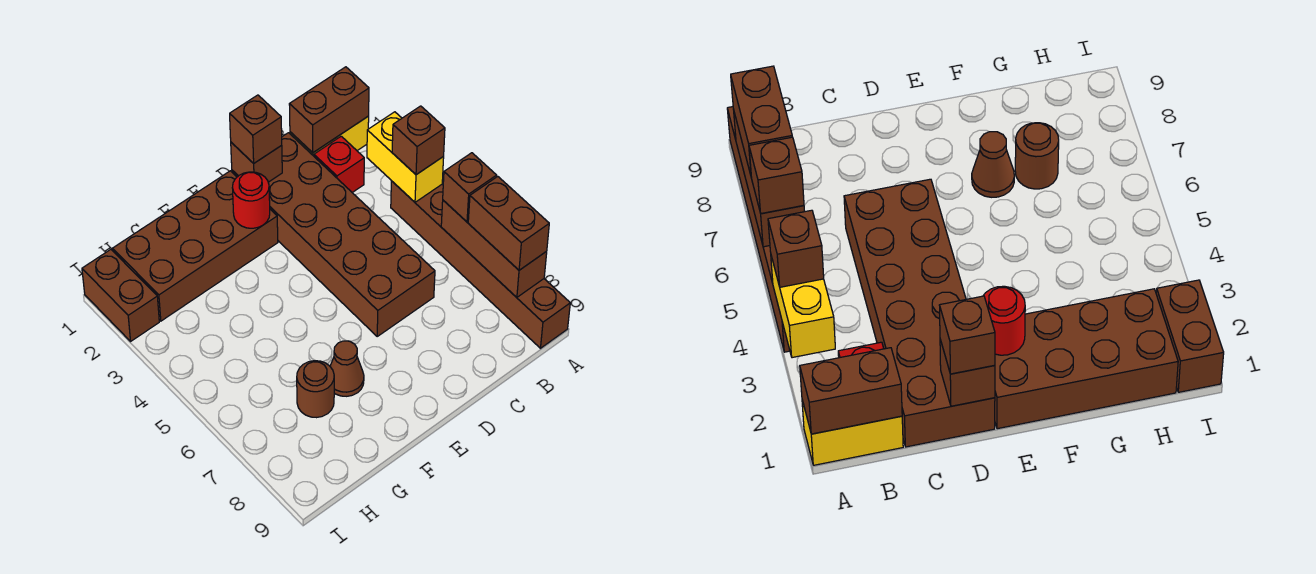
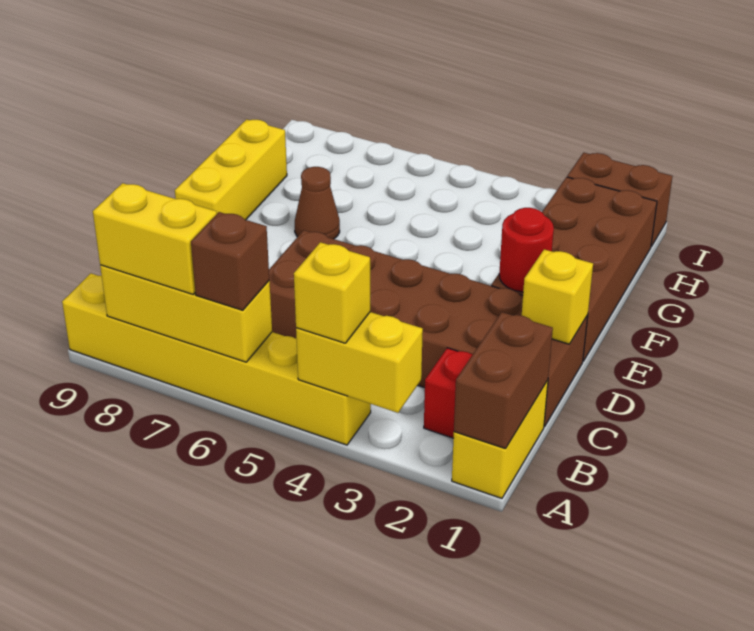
brown 1x6 brick [391,181,570,348] -> yellow 1x6 brick [62,273,371,445]
brown 1x1 brick [392,106,445,175] -> yellow 1x1 brick [294,242,370,343]
brown 1x3 brick [441,200,547,297] -> yellow 1x3 brick [100,265,272,362]
brown 1x2 brick [468,177,549,270] -> yellow 1x2 brick [93,183,217,294]
brown 1x1 brick [231,142,282,182] -> yellow 1x1 brick [522,249,593,344]
brown 1x1 brick [230,95,282,163] -> none
none -> yellow 1x3 brick [175,119,287,220]
brown 1x1 round brick [297,361,334,418] -> none

